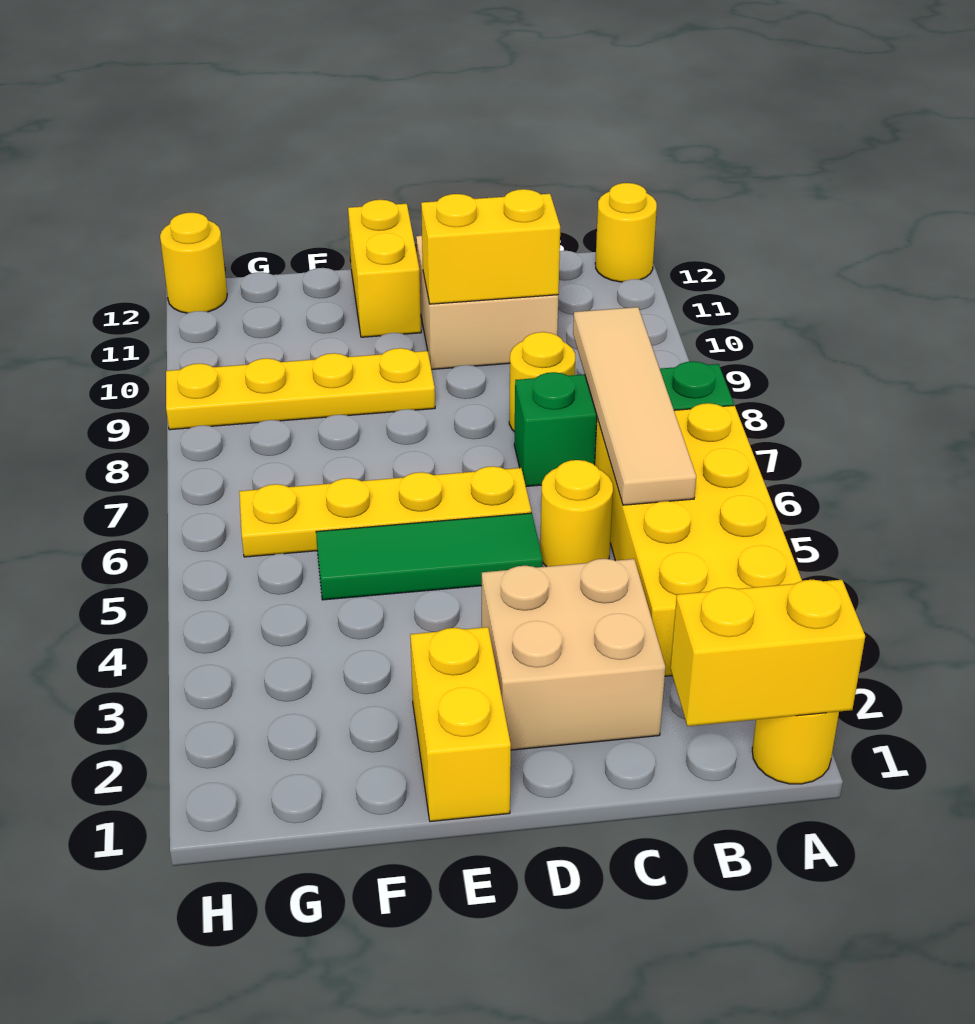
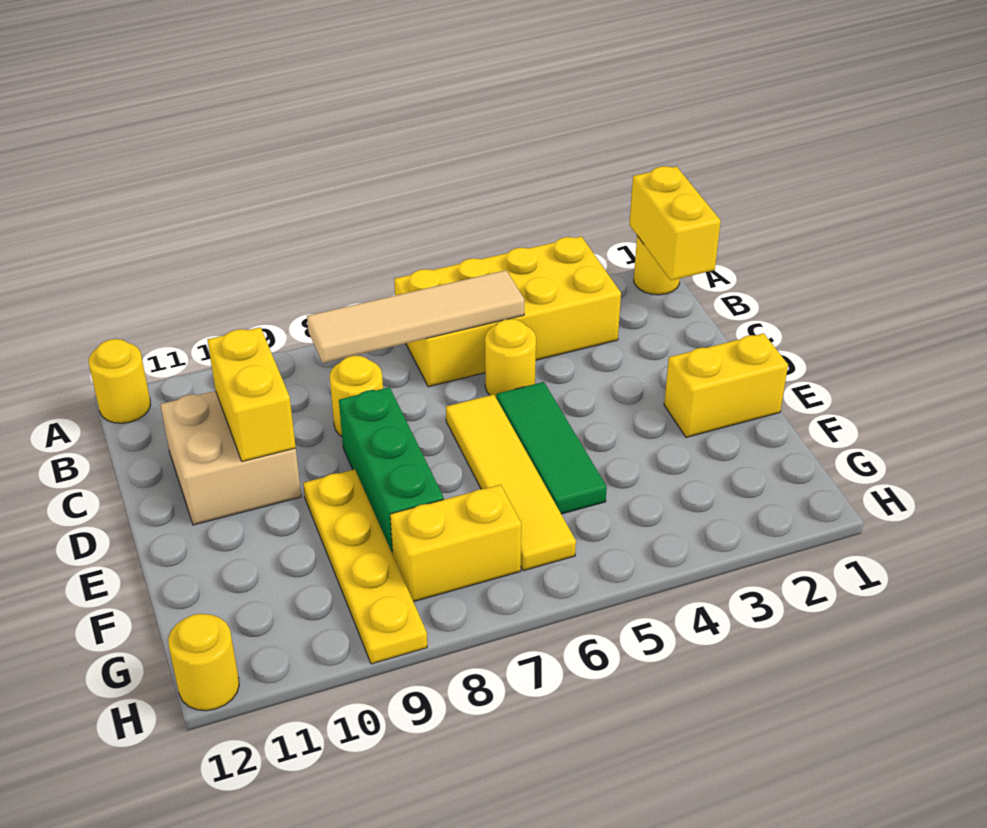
green 1x3 brick [514,361,734,486] -> green 1x3 brick moved to [339,387,444,554]
tan 2x2 brick [482,559,665,750] -> none
yellow 1x4 plate [239,466,531,557] -> yellow 1x4 tile [446,394,576,571]
yellow 1x2 brick [348,200,421,337] -> yellow 1x2 brick moved to [390,485,521,602]

